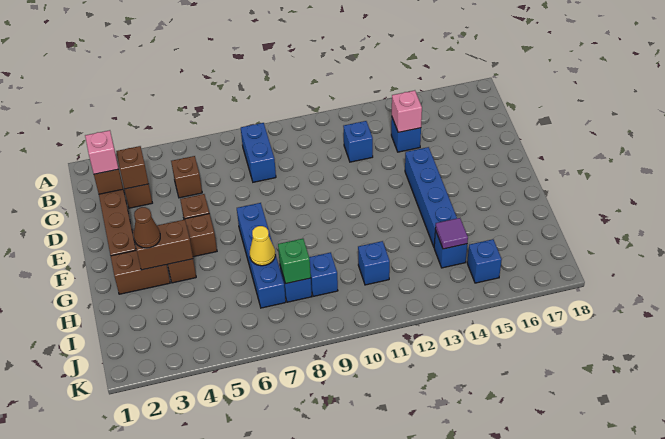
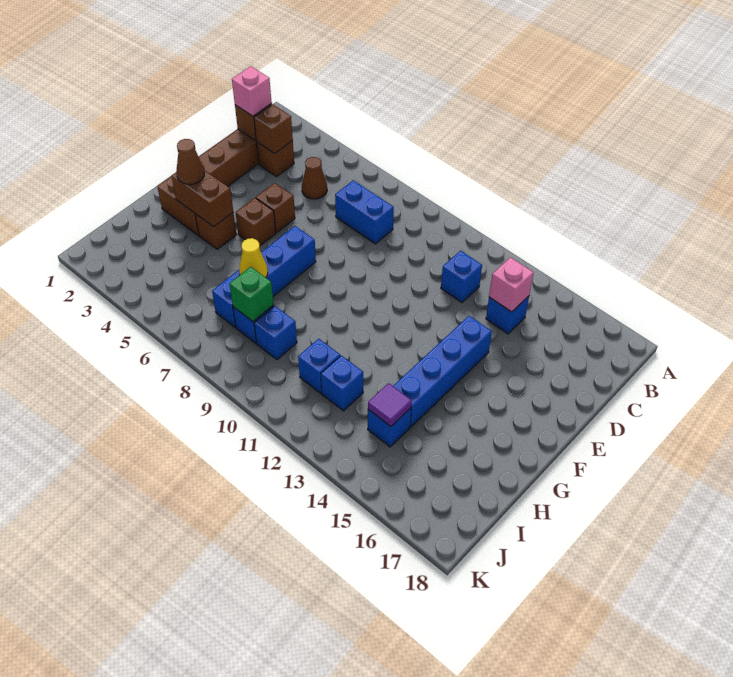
blue 1x2 brick [241,123,276,182] -> blue 1x2 brick turned to [335,180,394,244]
brown 1x1 brick [171,156,202,198] -> brown 1x1 cone [302,157,327,199]
blue 1x1 brick [467,239,502,283] -> blue 1x1 brick moved to [321,356,363,411]

